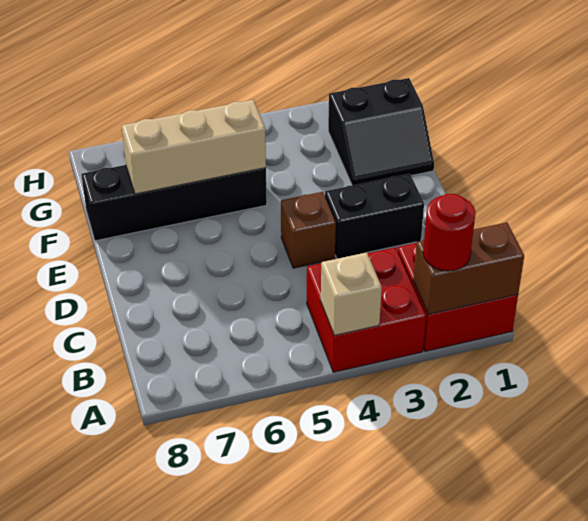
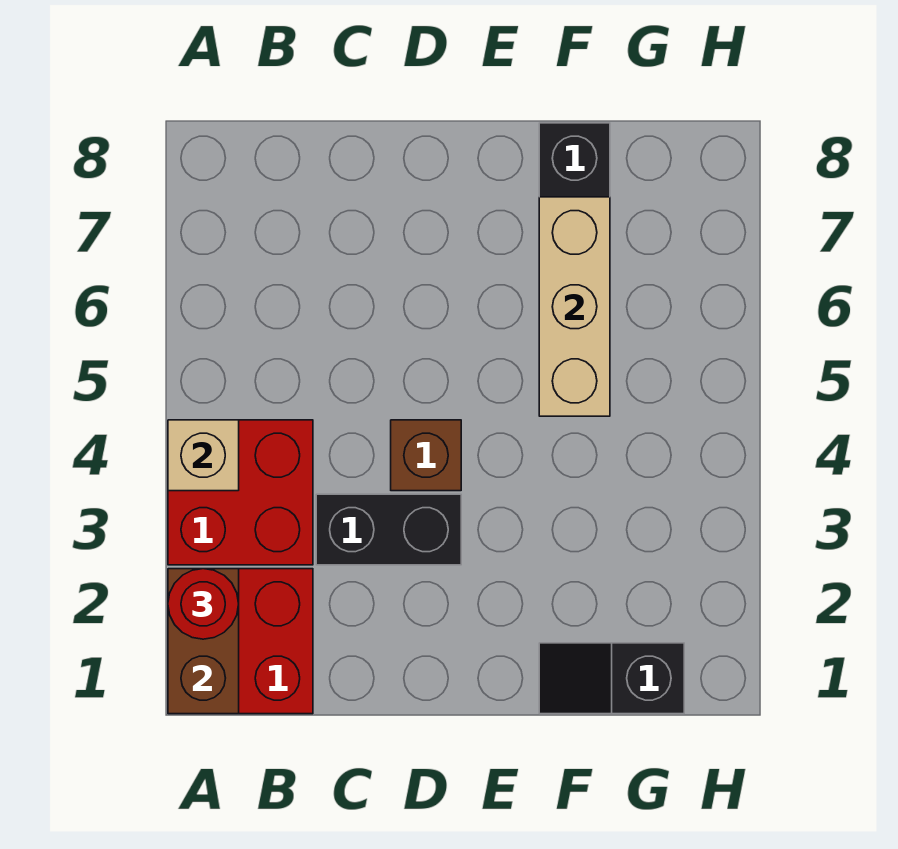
black 1x2 brick [325,174,424,259] -> black 1x2 brick turned to [316,494,461,565]
black 2x2 slope [328,78,434,186] -> black 1x2 slope [539,643,684,714]

